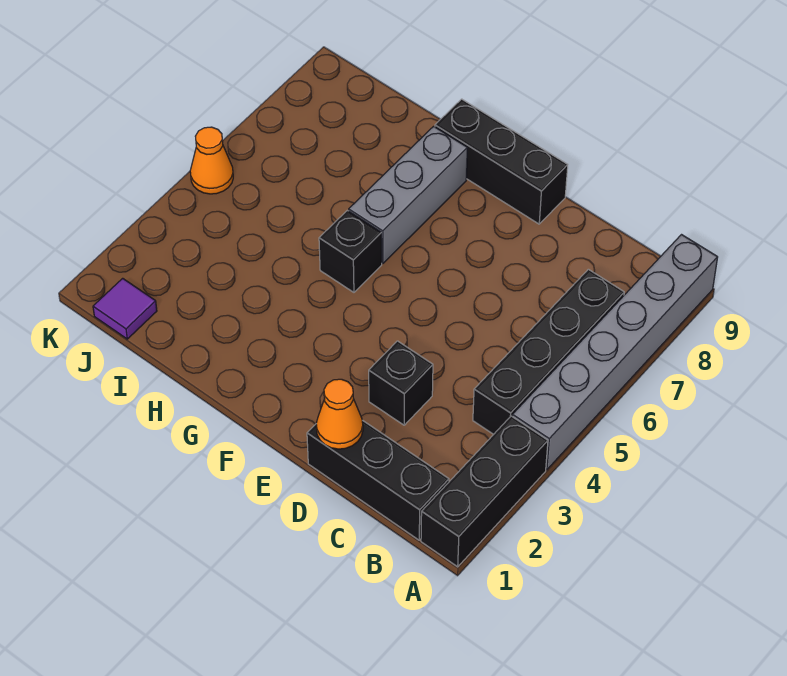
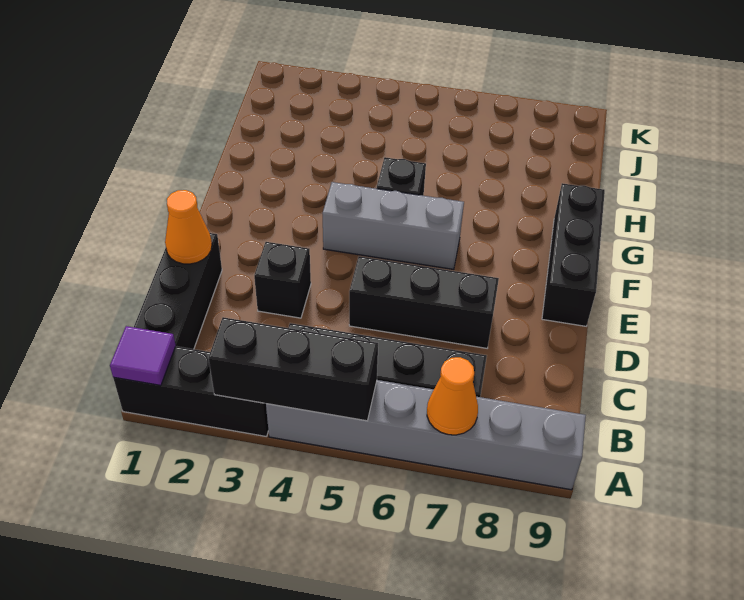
none -> black 1x3 brick [208,317,378,421]
none -> black 1x3 brick [349,256,499,348]
grey 1x3 brick [349,126,467,264] -> grey 1x3 brick moved to [322,182,464,270]
purple 1x1 tile [93,278,157,339] -> purple 1x1 tile moved to [110,326,176,385]
orange 1x1 cone [190,127,233,194] -> orange 1x1 cone moved to [427,357,478,435]

